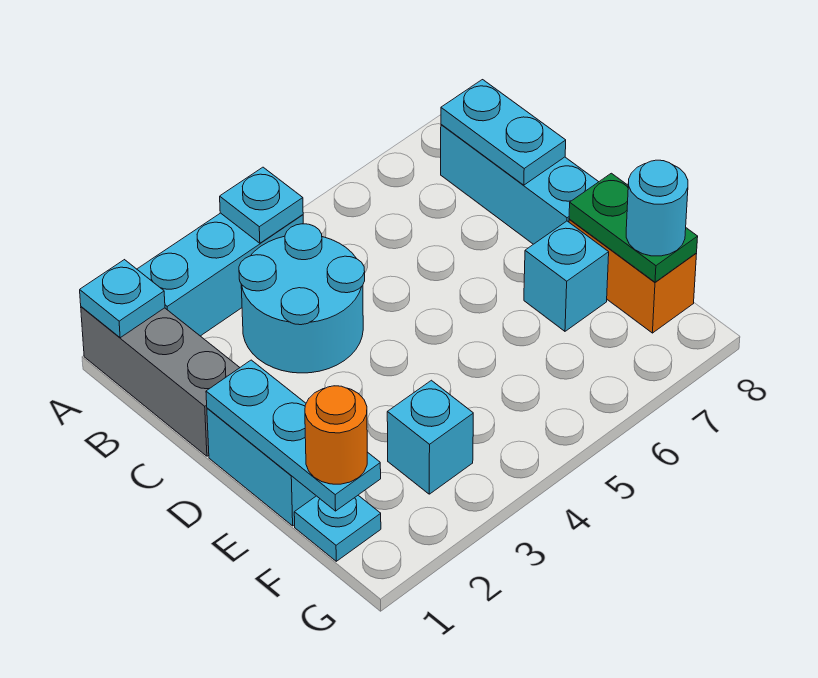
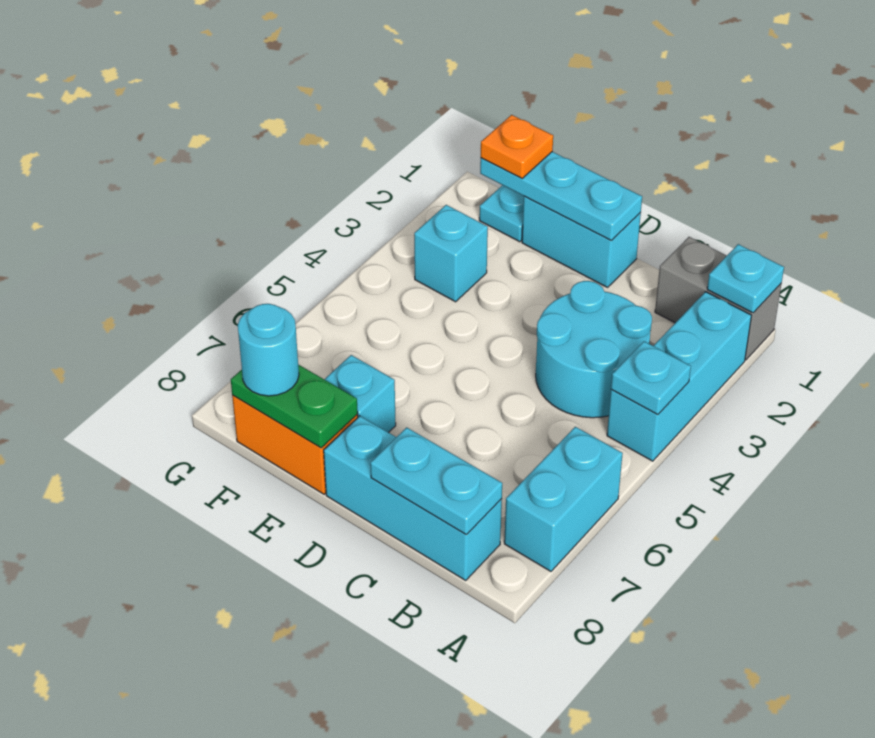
grey 1x3 brick [81,307,240,456] -> grey 1x2 brick [655,237,781,360]
none -> cyan 1x2 brick [504,427,623,571]
orange 1x1 round brick [305,386,367,484] -> orange 1x1 plate [481,115,553,178]

